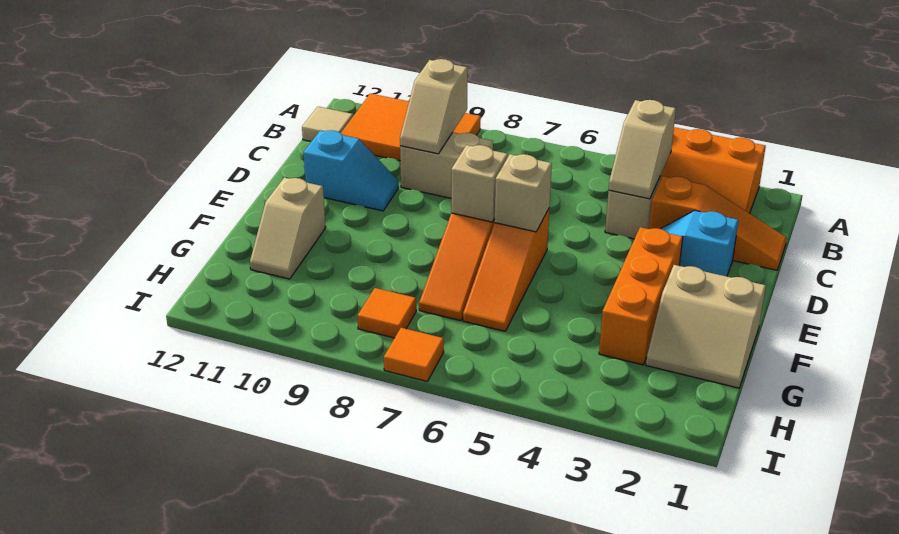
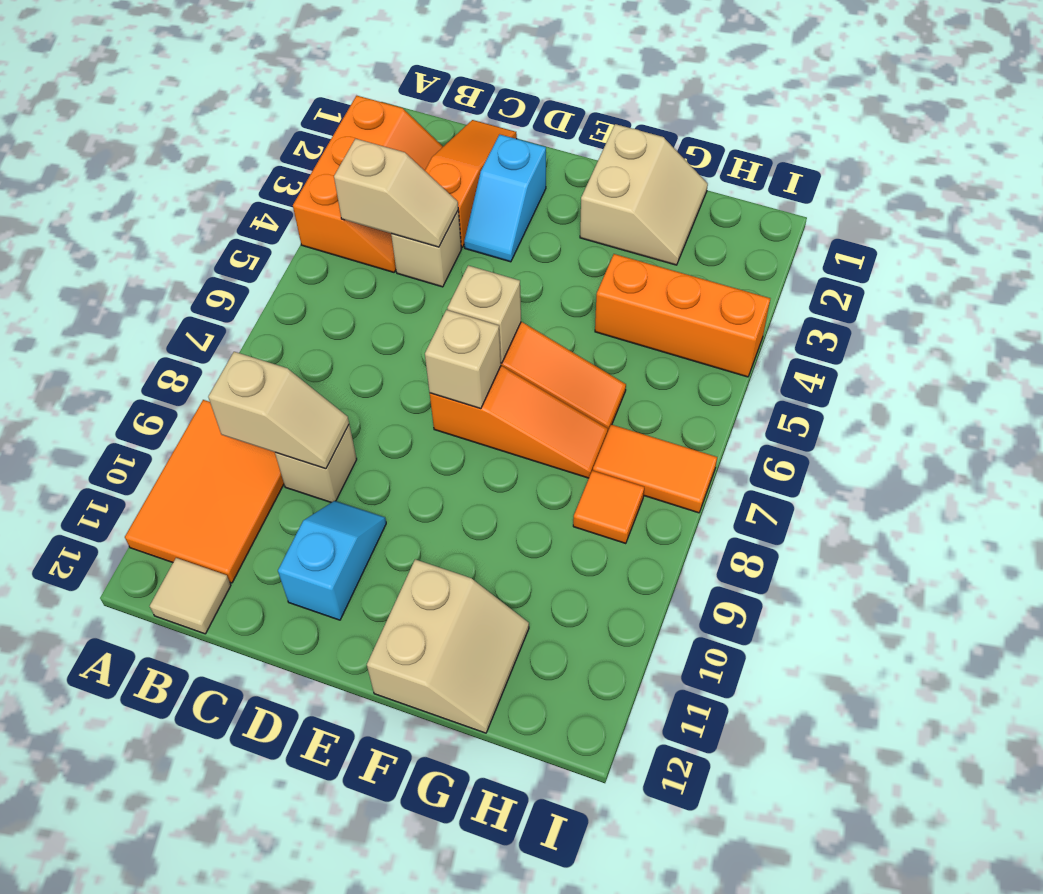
tan 1x2 brick [400,132,493,198] -> tan 1x1 brick [275,425,357,503]
orange 1x3 brick [599,227,683,365] -> orange 1x3 brick moved to [595,254,770,377]
tan 1x2 slope [250,178,326,279] -> tan 2x2 slope [367,559,529,733]
orange 1x1 tile [384,328,444,381] -> orange 1x2 tile [593,425,717,513]

